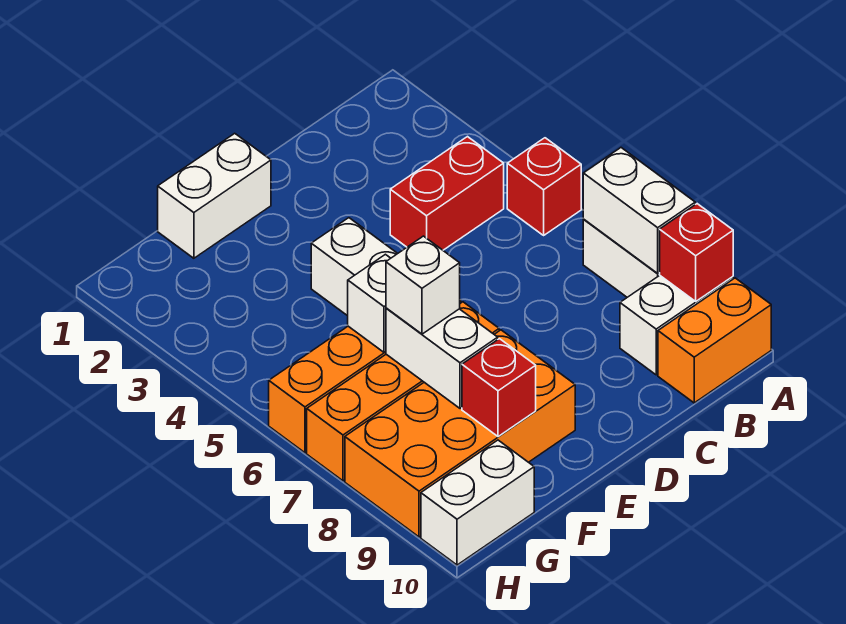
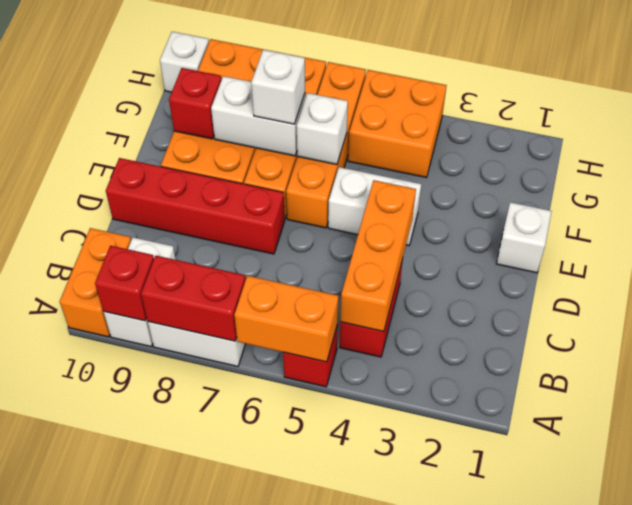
none -> orange 1x2 brick [234,276,339,362]
white 1x2 brick [583,148,695,274] -> red 1x2 brick [141,256,245,341]
none -> orange 1x3 brick [340,180,416,332]
none -> red 1x4 brick [106,158,285,254]
white 1x2 brick [158,133,271,258] -> white 1x1 brick [496,202,552,273]
none -> orange 2x2 brick [348,70,447,178]
white 1x2 brick [421,440,534,565] -> white 1x1 brick [160,32,209,92]

